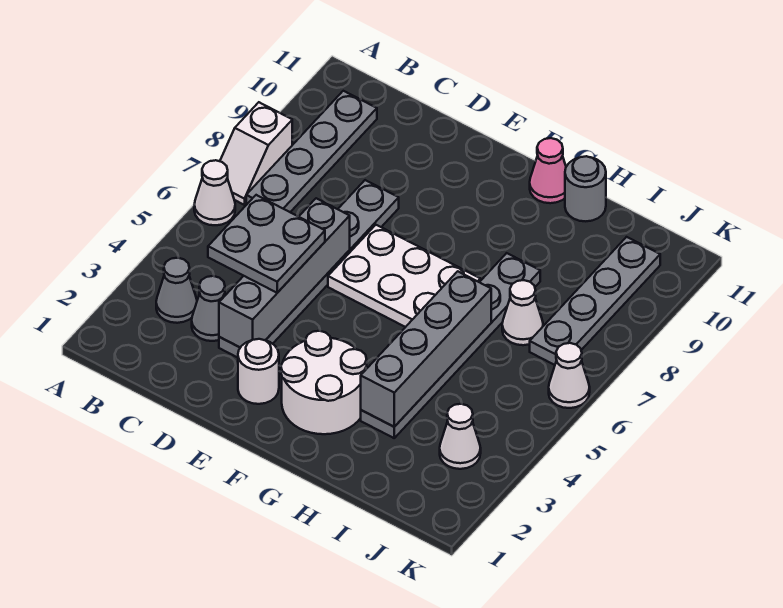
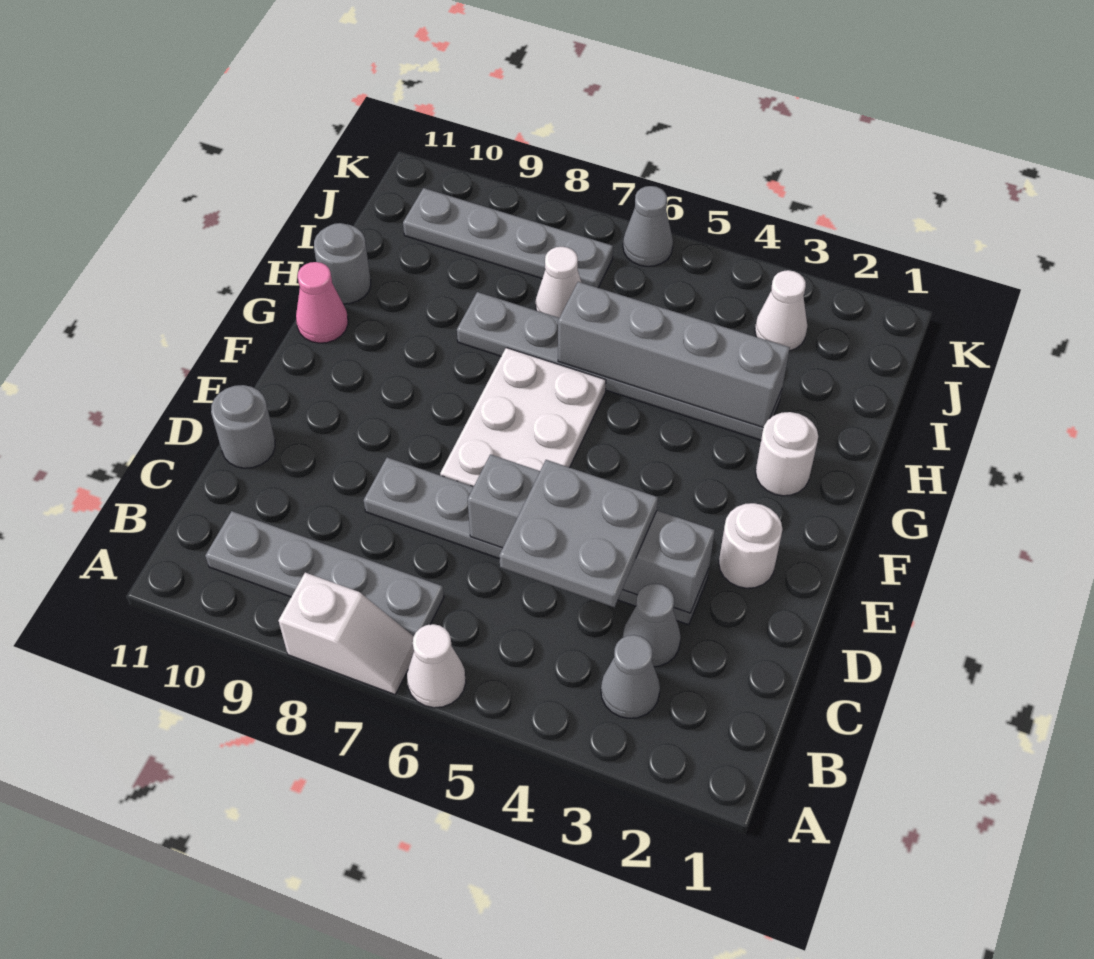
none -> grey 1x1 round brick [211,385,275,468]
white 2x2 round brick [281,331,367,434] -> white 1x1 round brick [756,412,818,496]
white 1x1 cone [549,343,590,408] -> grey 1x1 cone [623,186,673,266]

